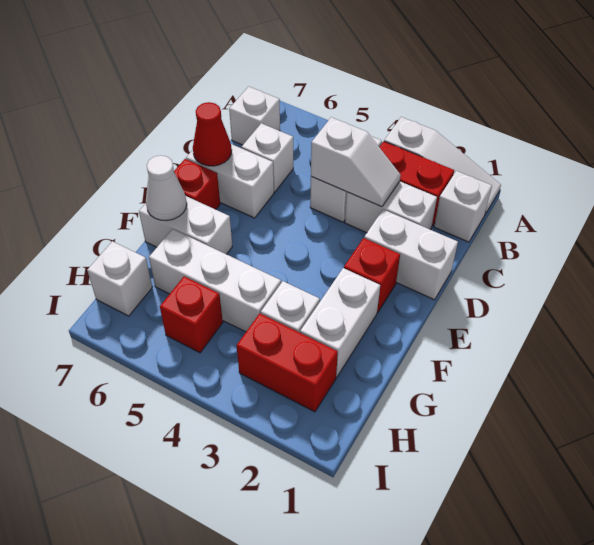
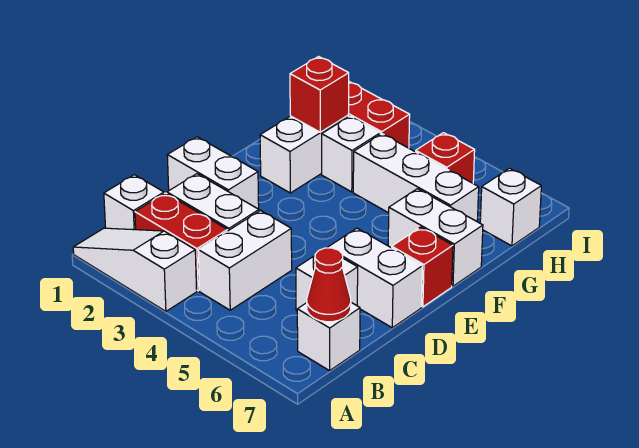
white 1x2 slope [311,117,401,207] -> none
red 1x1 cone [193,102,232,166] -> red 1x1 cone moved to [307,248,351,322]
red 1x1 brick [344,238,400,313] -> red 1x1 brick moved to [290,57,349,132]
white 1x1 cone [146,156,187,220] -> none

